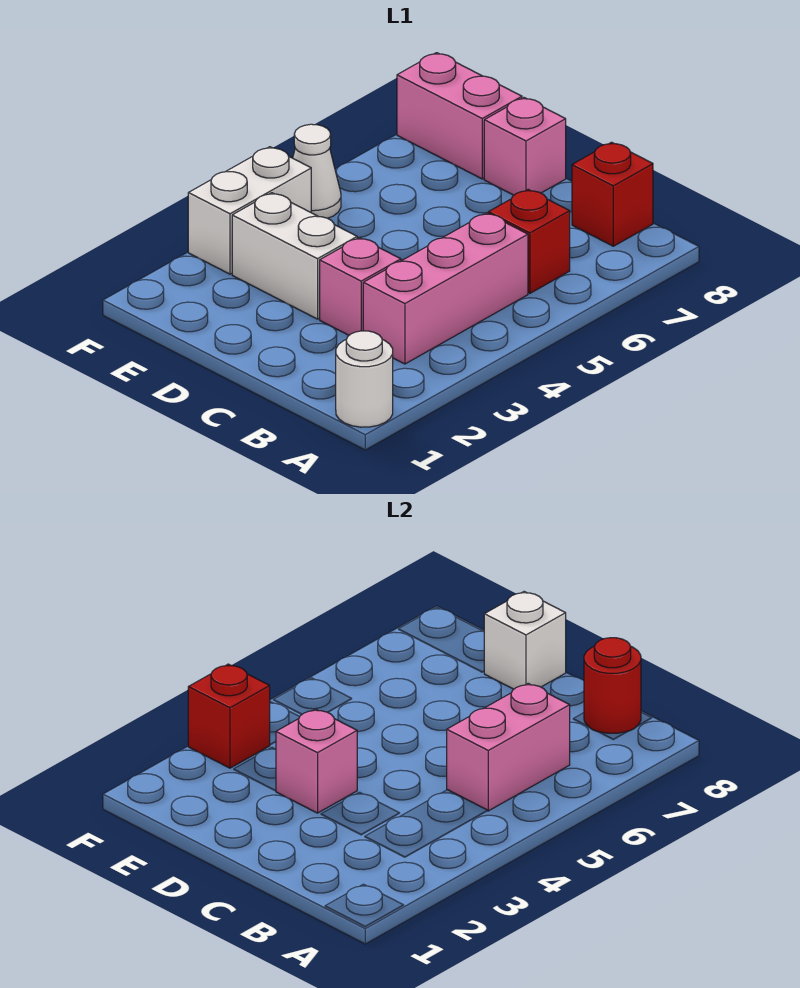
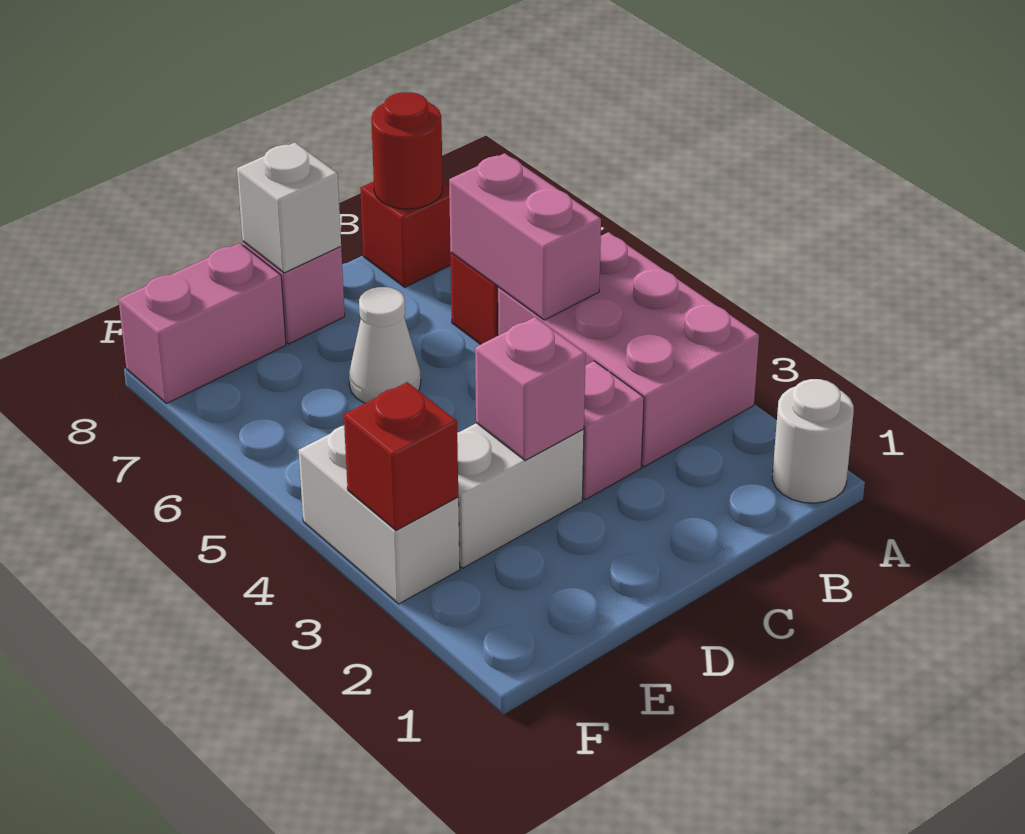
pink 1x3 brick [363,213,528,364] -> pink 2x3 brick [498,232,759,467]
white 1x1 cone [293,124,341,218] -> white 1x1 cone moved to [349,287,421,403]

